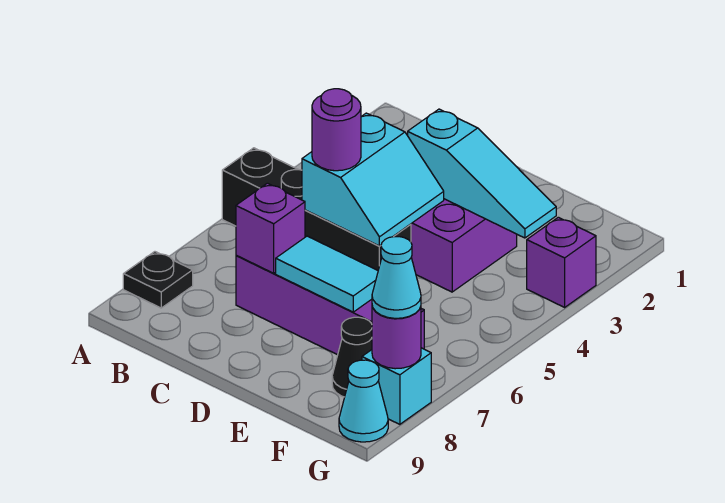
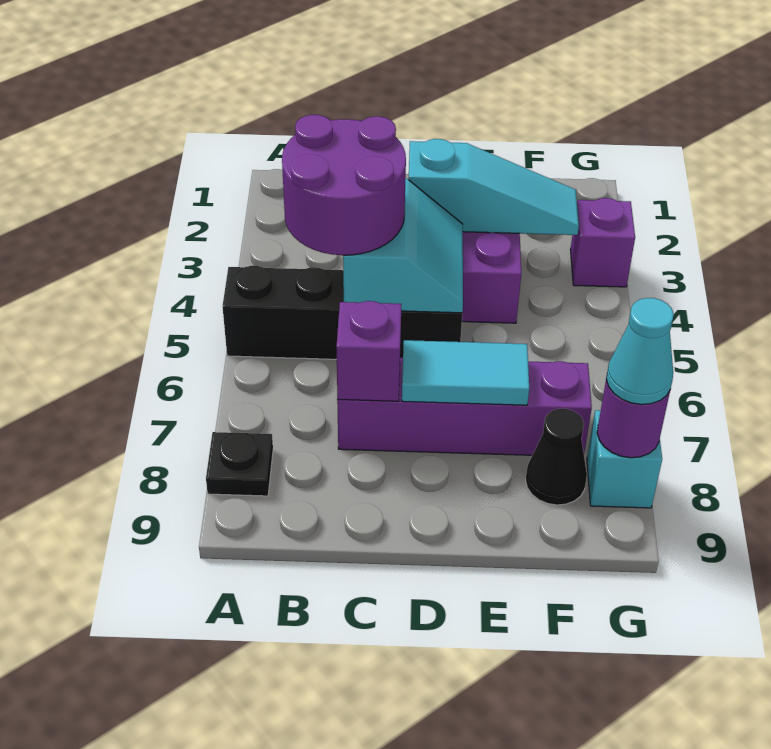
purple 1x1 round brick [312,89,361,171] -> purple 2x2 round brick [282,115,406,255]
cyan 1x1 cone [339,360,388,442] -> none

